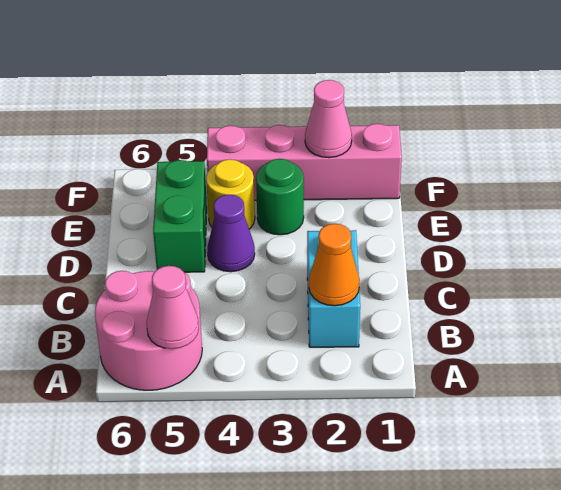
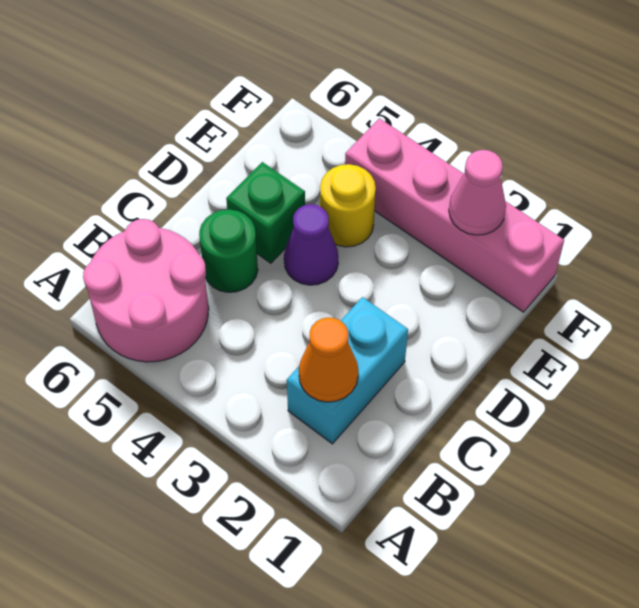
pink 1x1 cone [147,266,199,349] -> none
green 1x2 brick [153,160,207,272] -> green 1x1 brick [226,162,305,263]
green 1x1 round brick [256,159,304,235] -> green 1x1 round brick moved to [199,209,258,292]

